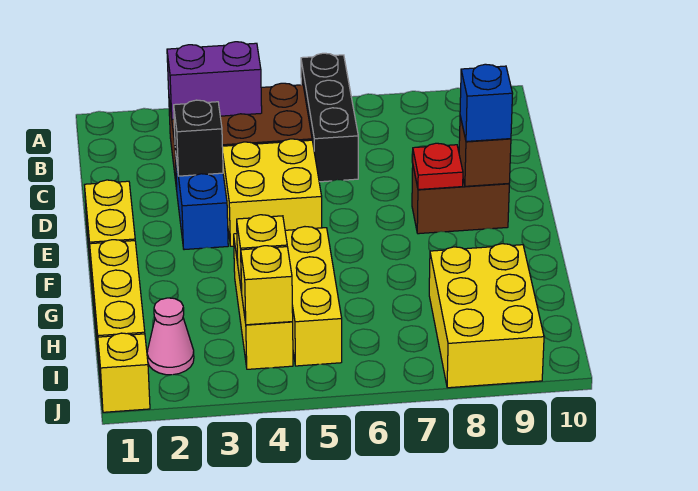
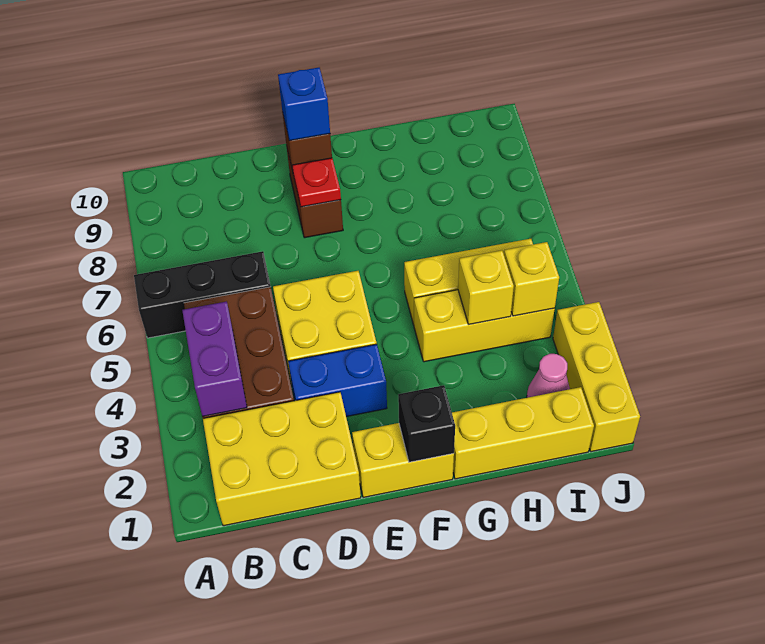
black 1x1 brick [174,100,223,176] -> black 1x1 brick moved to [398,385,455,462]
yellow 2x3 brick [429,244,544,388] -> yellow 2x3 brick moved to [203,392,361,526]
yellow 1x1 brick [98,333,150,412] -> yellow 1x3 brick [553,302,640,452]

